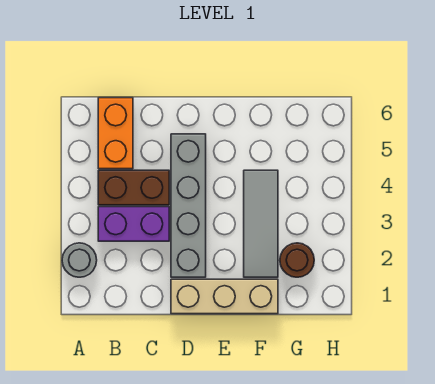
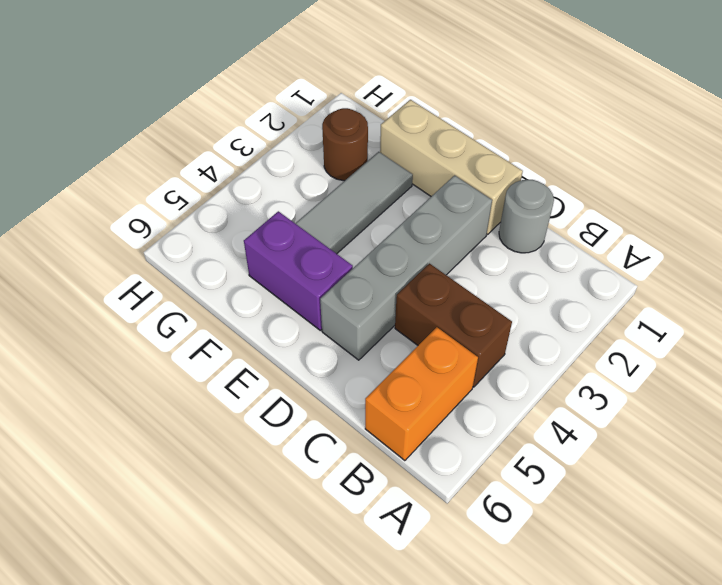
grey 1x1 round brick [62,243,97,277] -> grey 1x1 round brick moved to [499,180,554,253]
purple 1x2 brick [98,207,169,241] -> purple 1x2 brick moved to [244,211,353,330]

